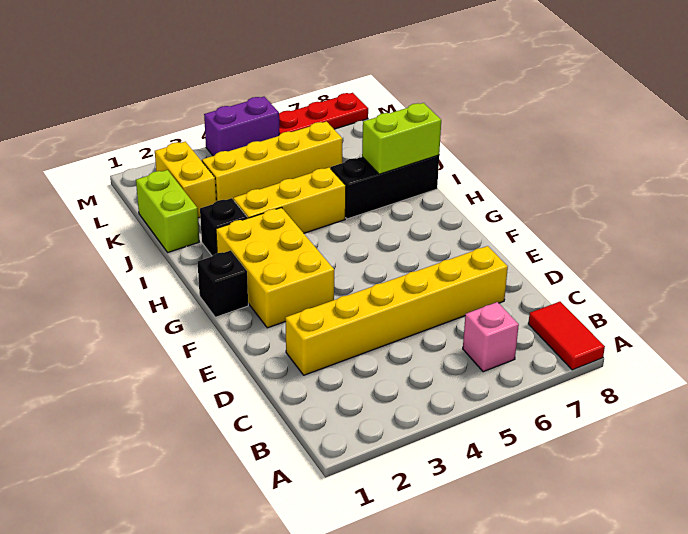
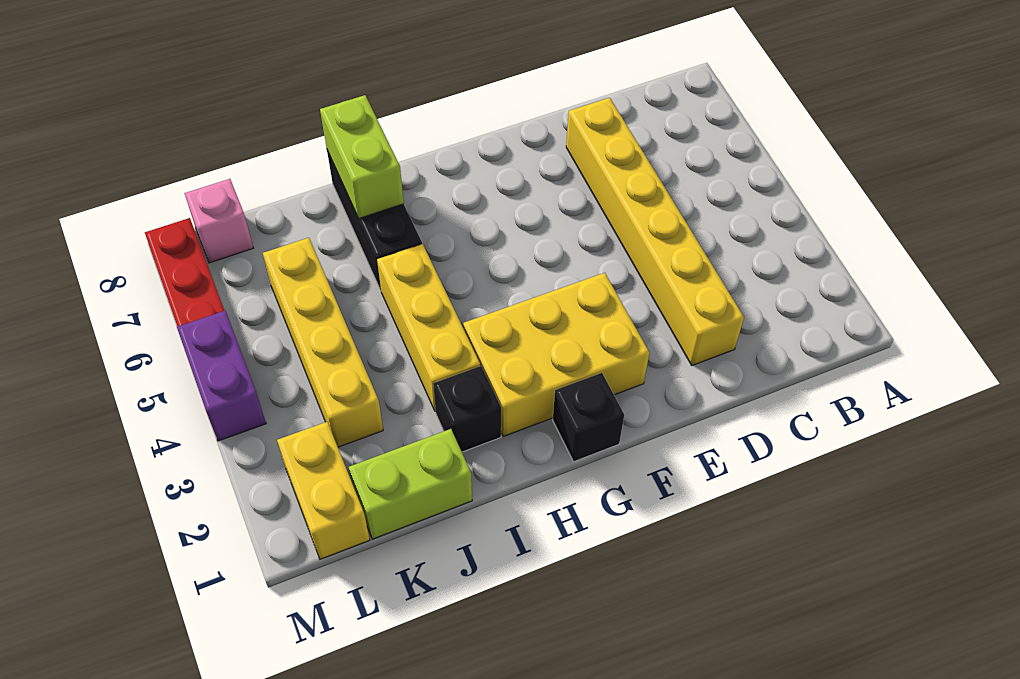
red 1x2 tile [528,302,605,370] -> none
pink 1x1 brick [463,302,519,372] -> pink 1x1 brick moved to [184,179,253,263]
yellow 1x2 brick [155,142,216,218] -> yellow 1x2 brick turned to [277,422,370,559]

